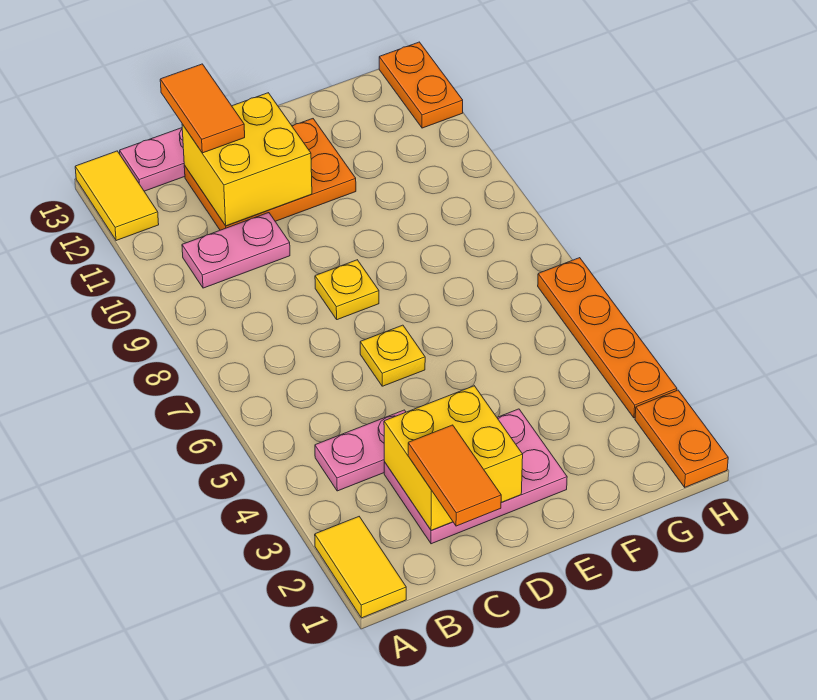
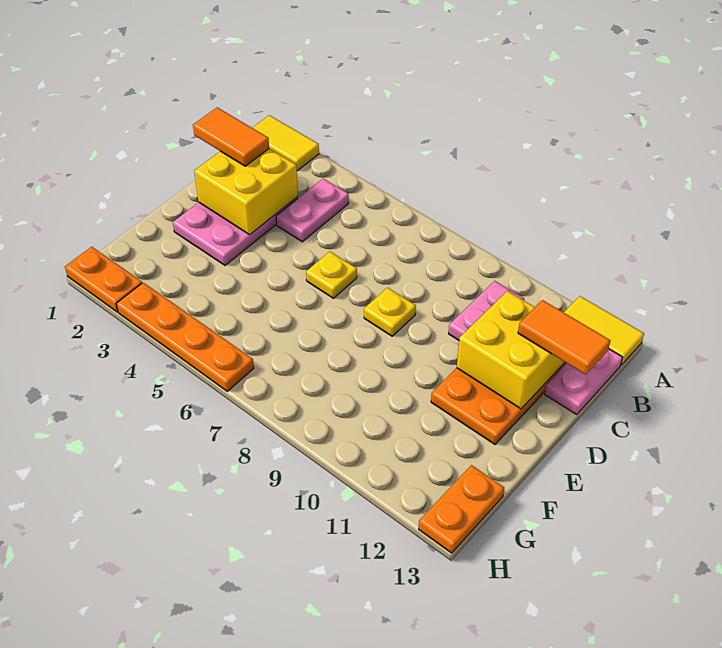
orange 1x2 plate [379,42,463,128] -> orange 1x2 plate turned to [419,465,504,553]

